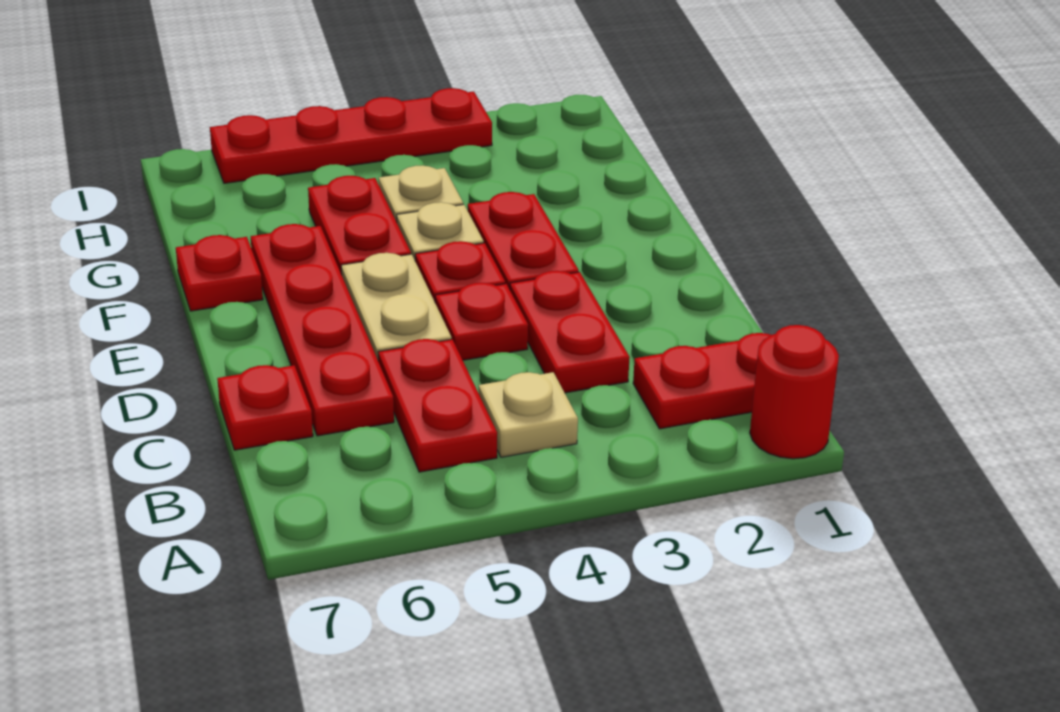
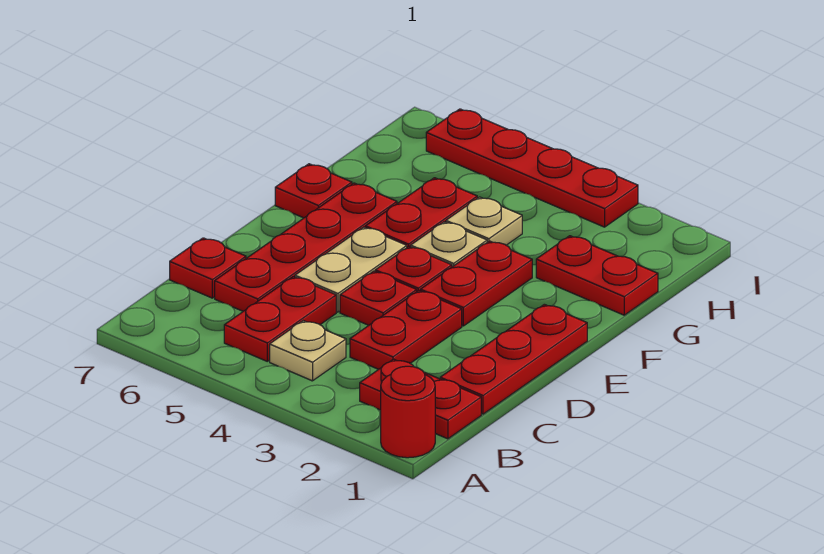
none -> red 1x3 plate [440,304,587,414]
none -> red 1x2 plate [536,236,658,315]

